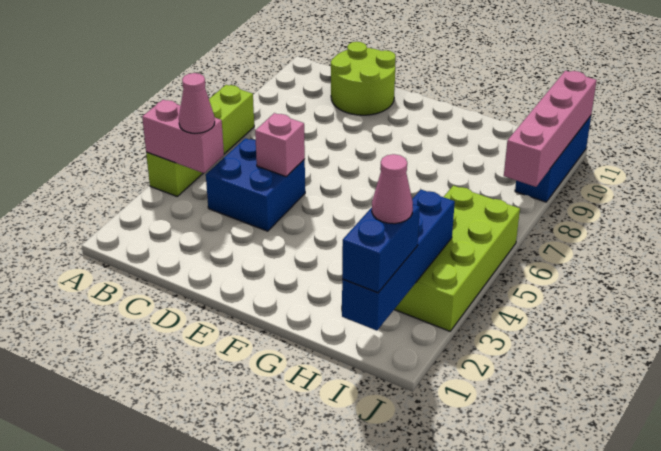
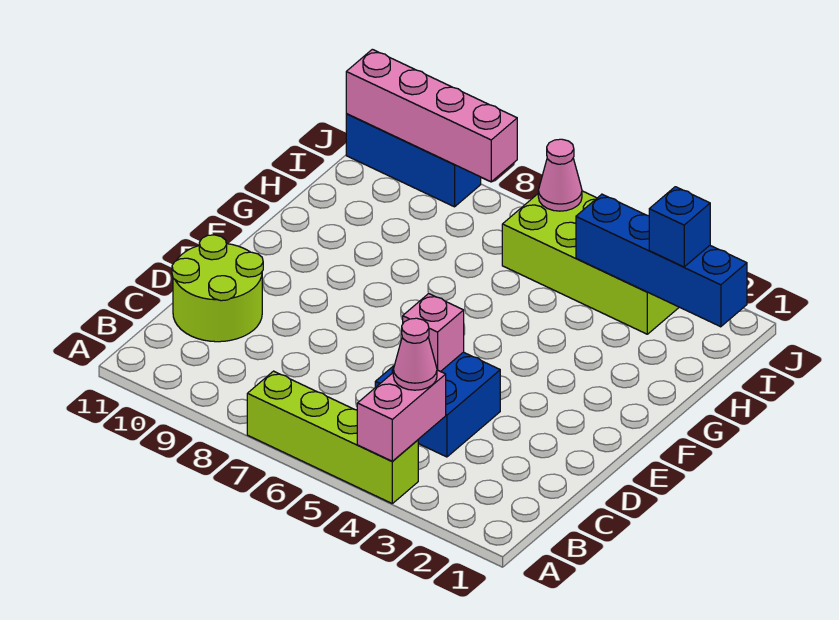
blue 1x2 brick [342,204,420,293] -> blue 1x1 brick [649,187,710,267]
pink 1x1 cone [372,154,413,224] -> pink 1x1 cone moved to [538,139,582,211]

